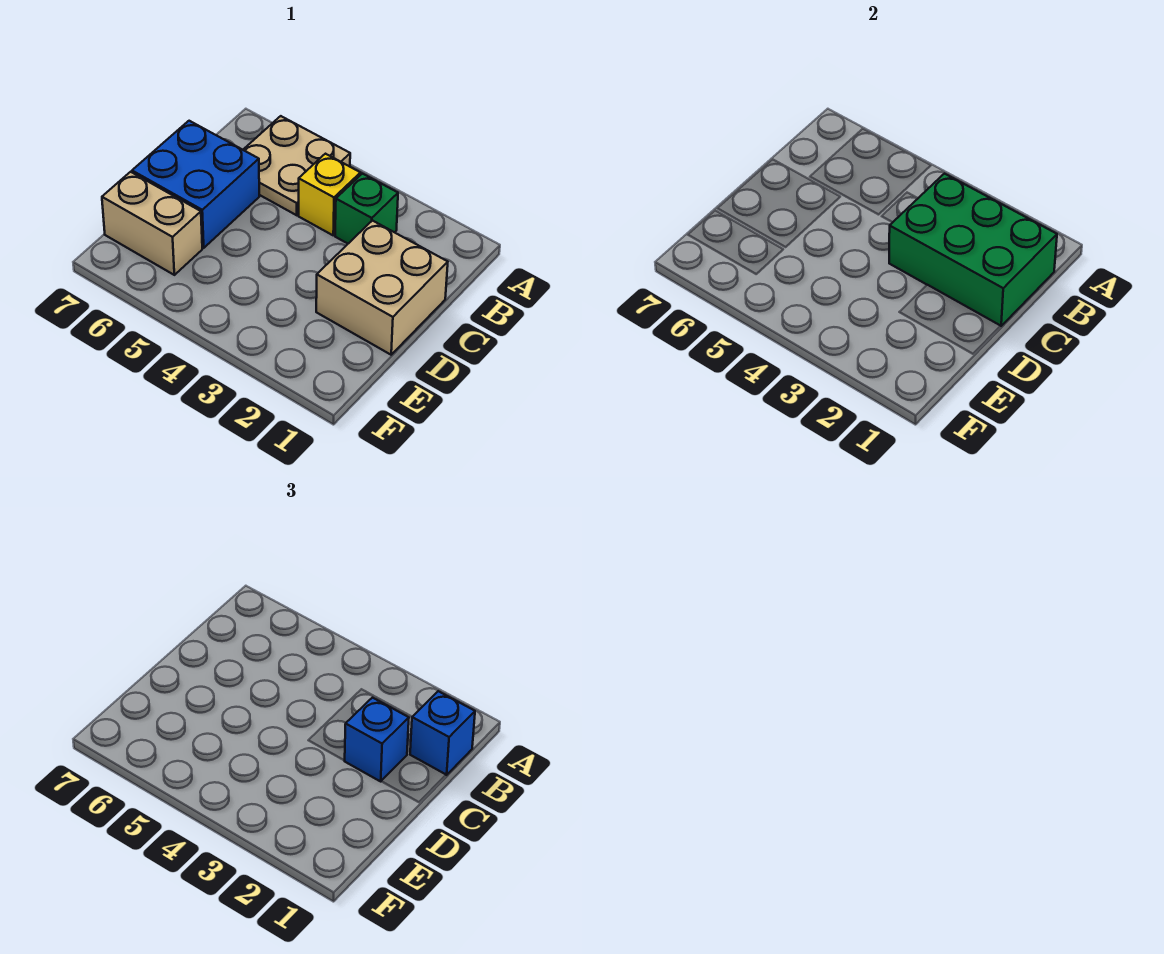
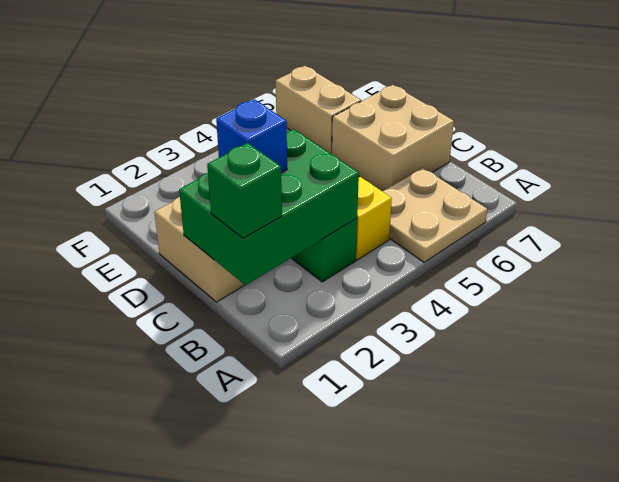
blue 1x1 brick [410,691,475,775] -> green 1x1 brick [207,143,282,238]
blue 2x2 brick [132,121,259,248] -> tan 2x2 brick [332,85,454,191]
tan 1x2 brick [102,172,202,275] -> tan 1x2 brick turned to [275,66,361,154]

